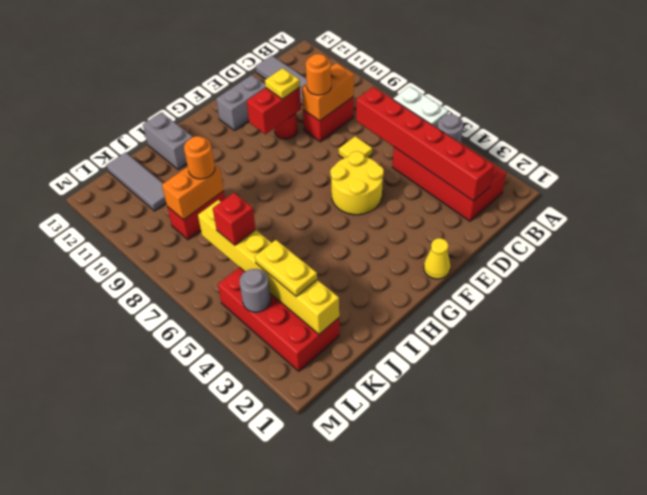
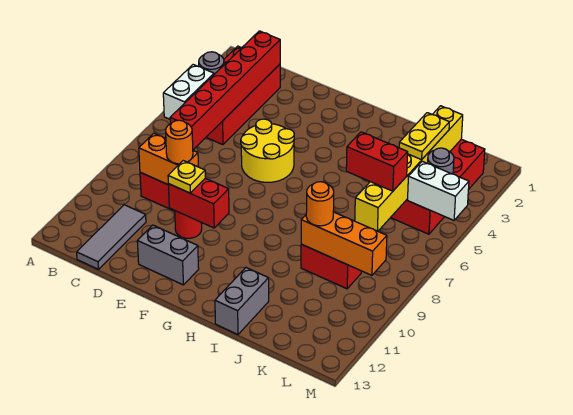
yellow 1x1 tile [339,136,372,159] -> none
yellow 1x1 cone [424,238,450,279] -> none
orange 1x2 brick [162,165,224,220] -> orange 1x3 brick [301,212,387,275]
red 1x1 brick [213,193,256,245] -> red 1x2 brick [346,132,408,191]
grey 1x3 tile [106,152,166,211] -> none
none -> white 1x2 brick [408,161,469,220]

